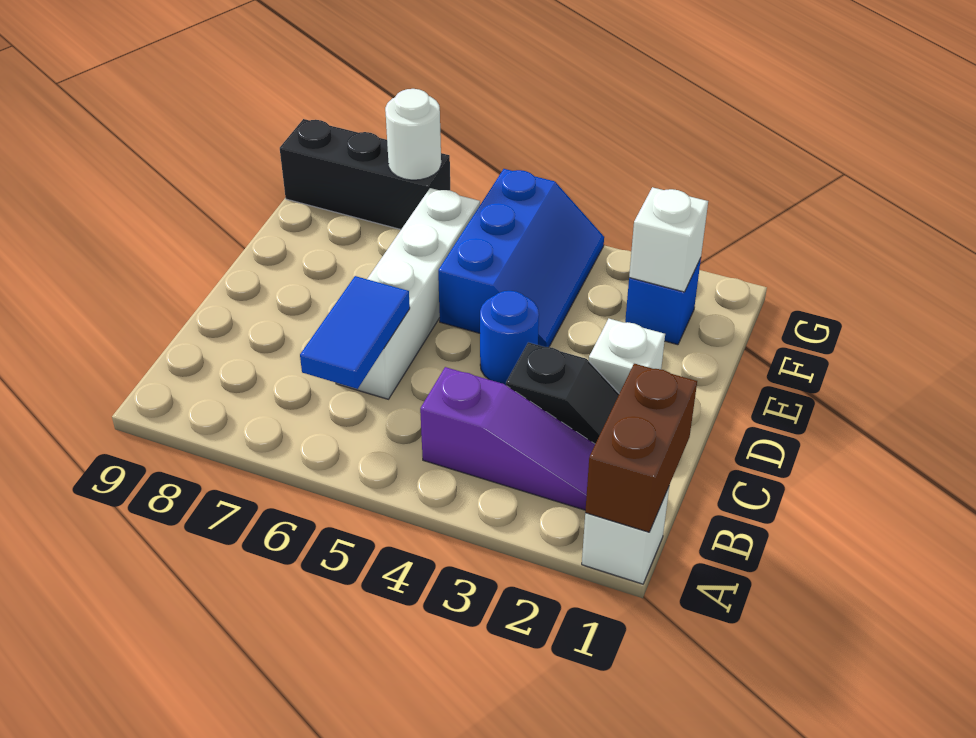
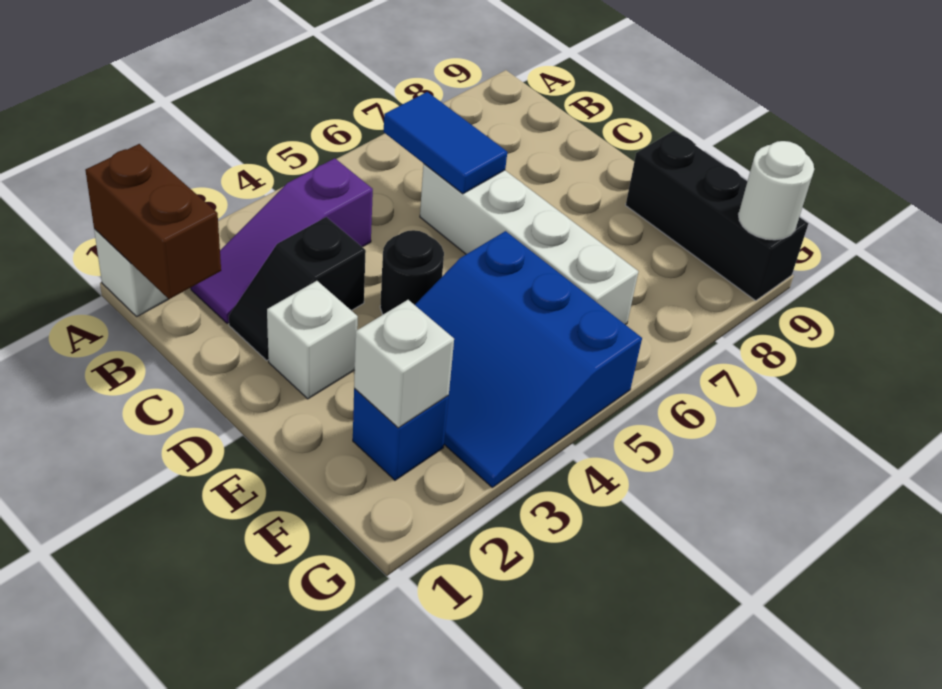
blue 1x1 round brick [480,291,539,385] -> black 1x1 round brick [380,230,444,314]
blue 2x3 slope [438,169,604,347] -> blue 3x3 slope [415,231,642,487]
black 1x3 brick [280,119,450,230] -> black 1x3 brick turned to [626,131,808,301]
white 1x1 round brick [385,89,441,180] -> white 1x1 round brick moved to [738,141,814,240]

